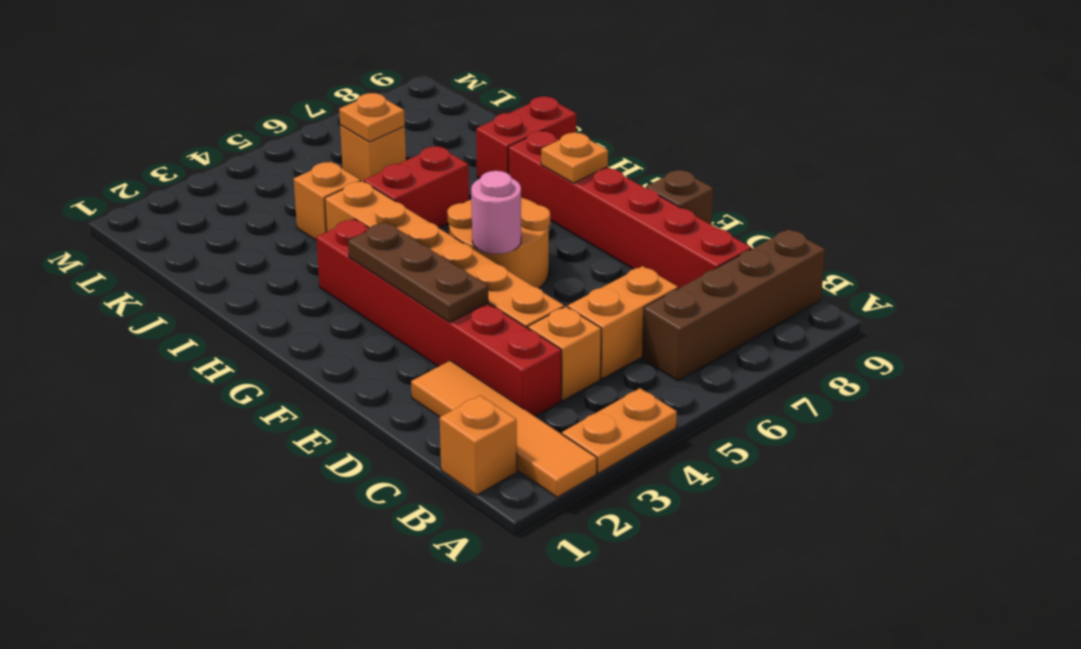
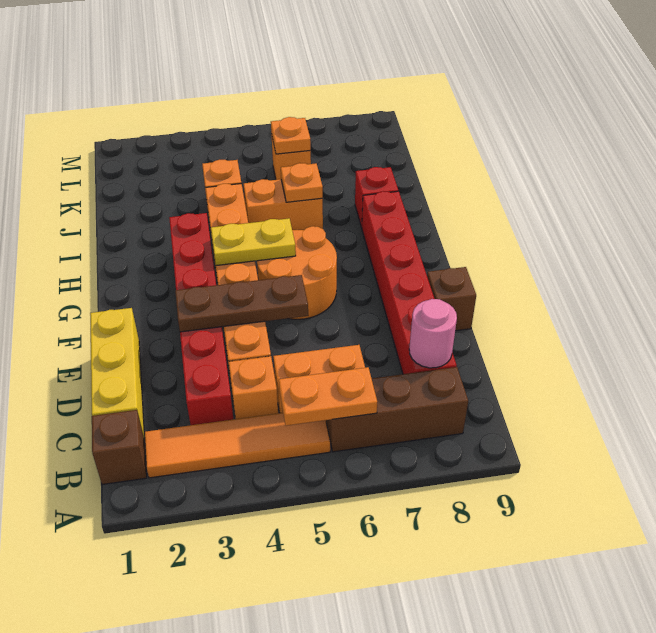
orange 1x4 tile [411,361,597,497] -> orange 1x4 tile turned to [145,413,330,478]
orange 1x2 plate [562,388,677,473] -> orange 1x2 plate moved to [279,367,377,426]
orange 1x1 brick [440,395,517,495] -> brown 1x1 brick [92,410,147,485]
brown 1x4 brick [642,229,825,381] -> brown 1x3 brick [326,367,468,452]
none -> yellow 1x3 brick [90,308,145,440]
brown 1x3 plate [348,222,488,322] -> brown 1x3 plate turned to [175,275,308,332]
pink 1x1 round brick [471,171,521,254] -> pink 1x1 round brick moved to [409,299,457,368]
none -> yellow 1x2 plate [211,218,296,266]
orange 1x1 plate [541,133,608,183] -> orange 1x1 plate moved to [281,163,323,202]
red 1x2 brick [364,146,469,228] -> orange 1x2 brick [244,179,323,230]
red 1x2 brick [476,97,576,179] -> red 1x1 brick [355,167,398,228]

